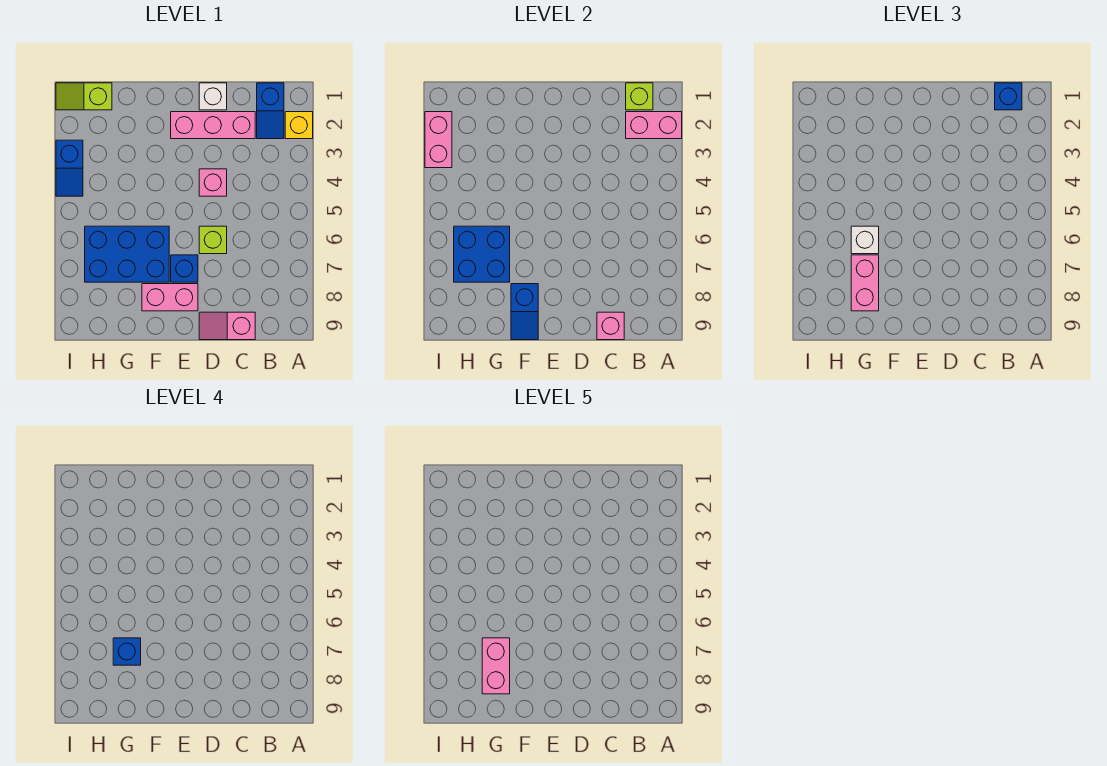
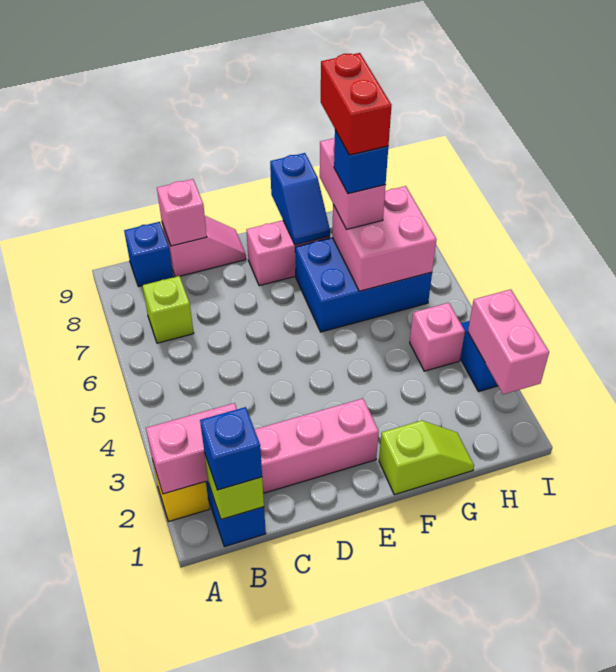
white 1x1 brick [199,83,227,110] -> none
pink 1x1 brick [199,169,227,196] -> pink 1x1 brick moved to [410,303,465,371]
lime 1x1 brick [199,226,227,254] -> lime 1x1 brick moved to [142,276,194,343]
blue 1x1 brick [171,255,198,282] -> blue 1x1 brick moved to [124,222,173,287]
blue 1x2 slope [511,284,538,340] -> blue 1x2 slope turned to [270,153,330,245]
blue 2x2 brick [454,226,510,282] -> pink 2x2 brick [332,186,437,291]
white 1x1 brick [851,226,879,254] -> none
pink 1x2 brick [482,638,510,694] -> red 1x2 brick [321,53,392,155]
lime 1x2 slope [56,83,112,110] -> lime 1x2 slope moved to [379,421,474,495]

